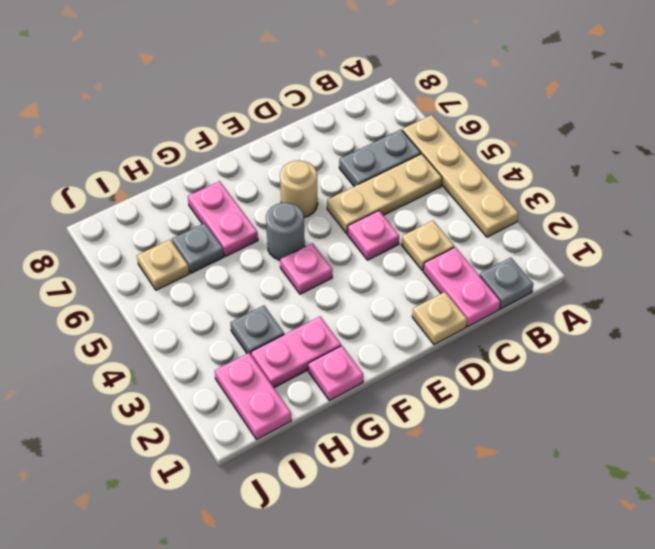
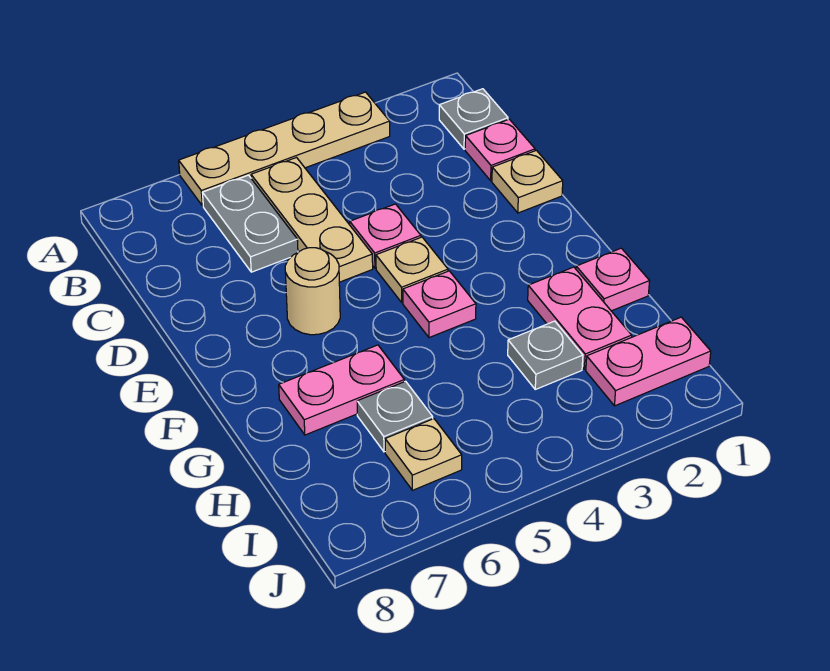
pink 1x2 plate [423,247,501,326] -> pink 1x1 plate [465,119,535,181]
tan 1x1 plate [401,221,454,270] -> tan 1x1 plate moved to [376,237,448,302]
grey 1x1 round brick [266,203,305,260] -> none

